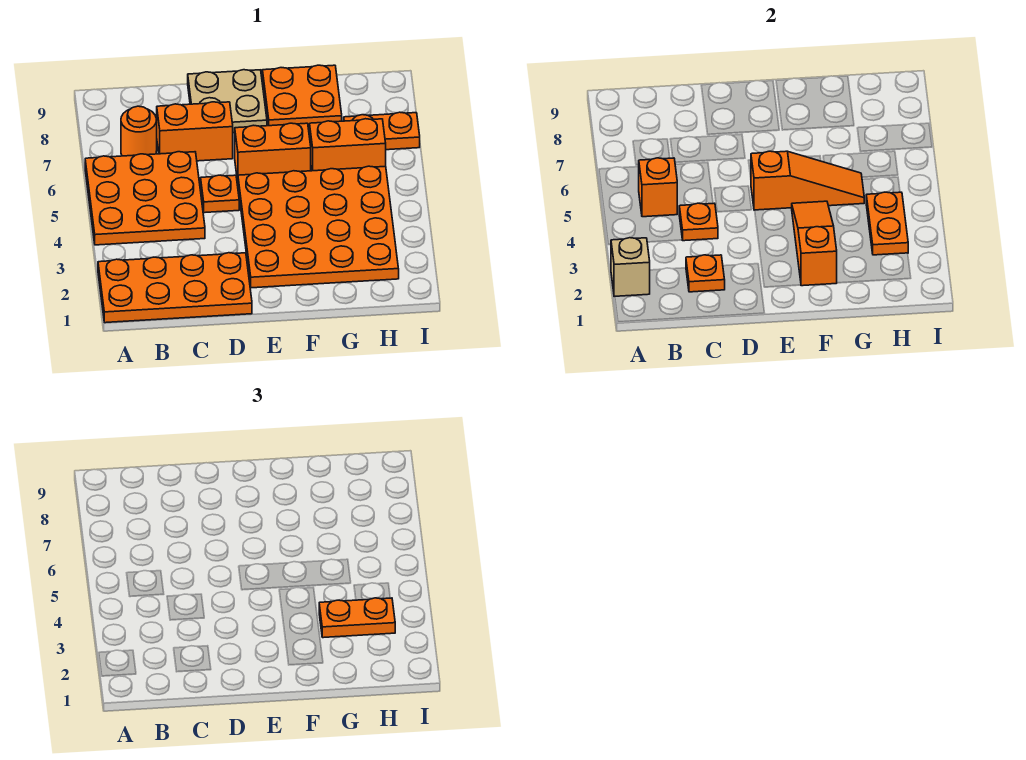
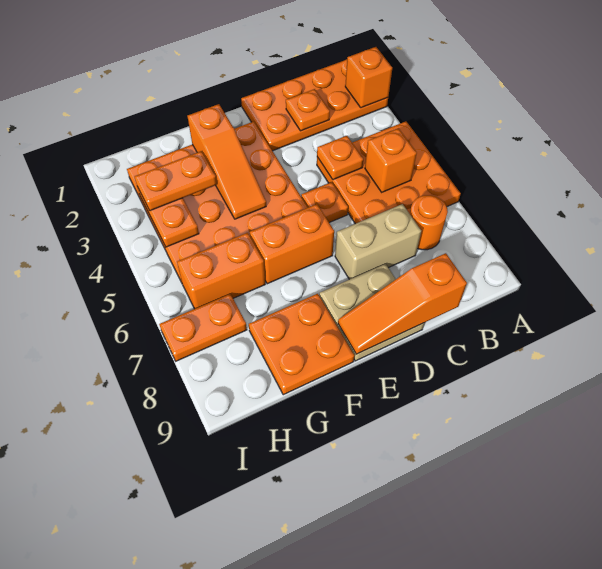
tan 1x1 brick [611,238,650,297] -> orange 1x1 brick [345,47,392,108]
orange 1x2 brick [156,102,233,161] -> tan 1x2 brick [335,204,421,279]
orange 1x3 slope [751,151,864,210] -> orange 1x3 slope moved to [338,253,467,354]

